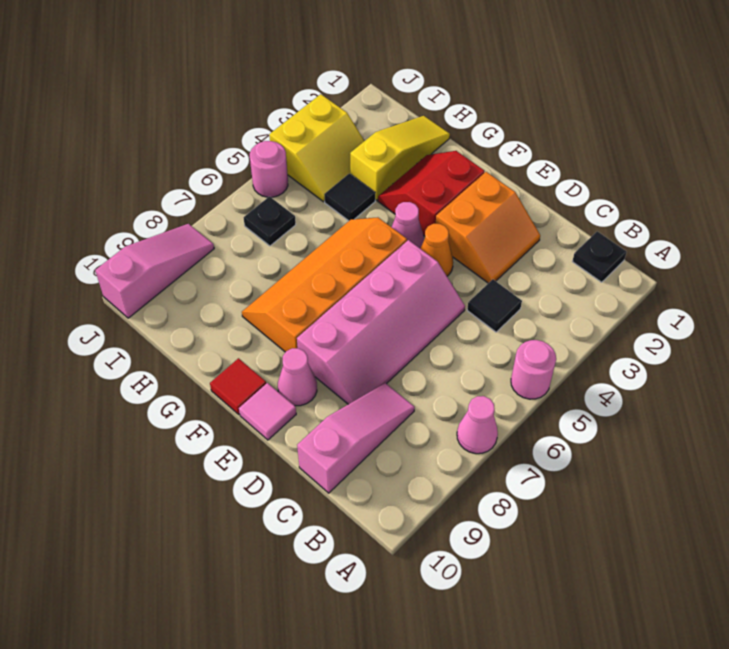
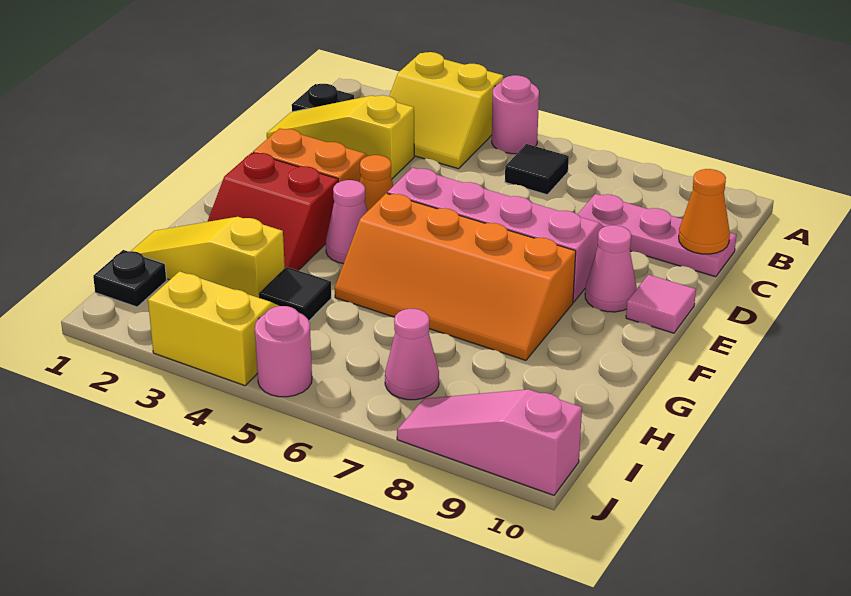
none -> yellow 2x2 slope [390,52,503,169]
pink 1x1 cone [457,396,498,454] -> pink 1x1 cone moved to [385,309,439,400]
none -> yellow 1x3 slope [267,95,414,179]
black 1x1 tile [467,279,522,332] -> black 1x1 tile moved to [505,144,569,195]
pink 1x3 slope [297,383,415,493] -> pink 1x3 plate [578,194,736,277]
none -> orange 1x1 cone [679,169,730,254]
red 1x1 tile [210,358,266,414] -> none
black 1x1 plate [244,196,296,246] -> black 1x1 plate moved to [93,250,167,307]

